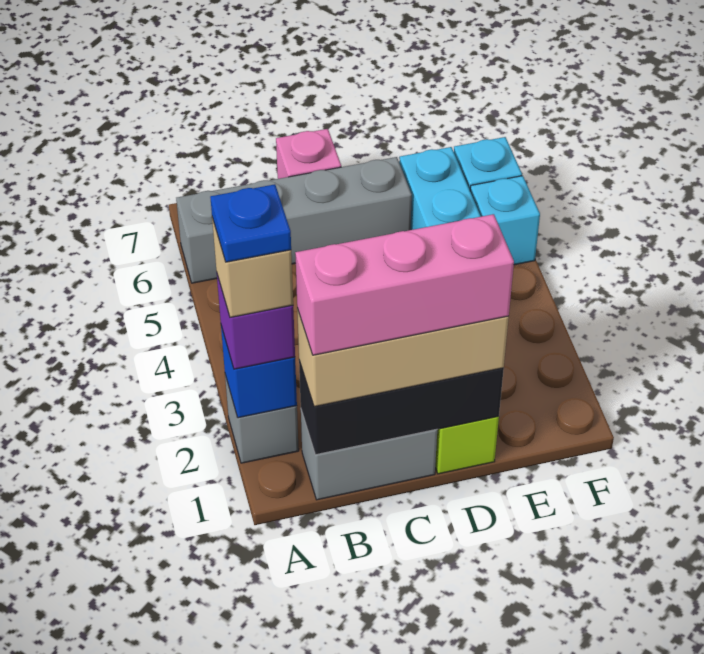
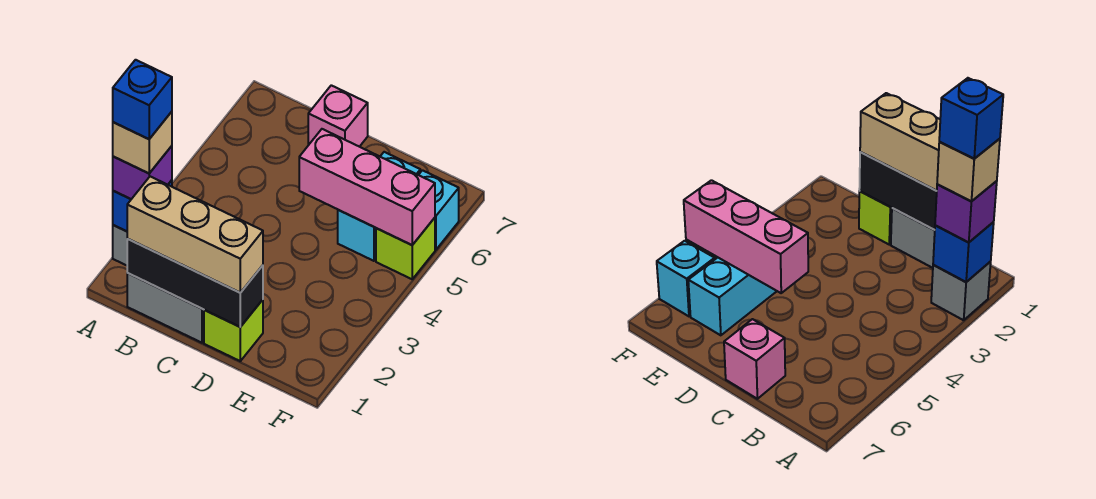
blue 1x1 plate [210,184,291,262] -> blue 1x1 brick [113,60,172,139]
grey 1x4 brick [176,157,412,283] -> none
pink 1x3 brick [295,214,514,355] -> pink 1x3 brick moved to [299,129,435,245]
cyan 1x1 brick [470,176,540,265] -> lime 1x1 brick [376,218,435,279]

